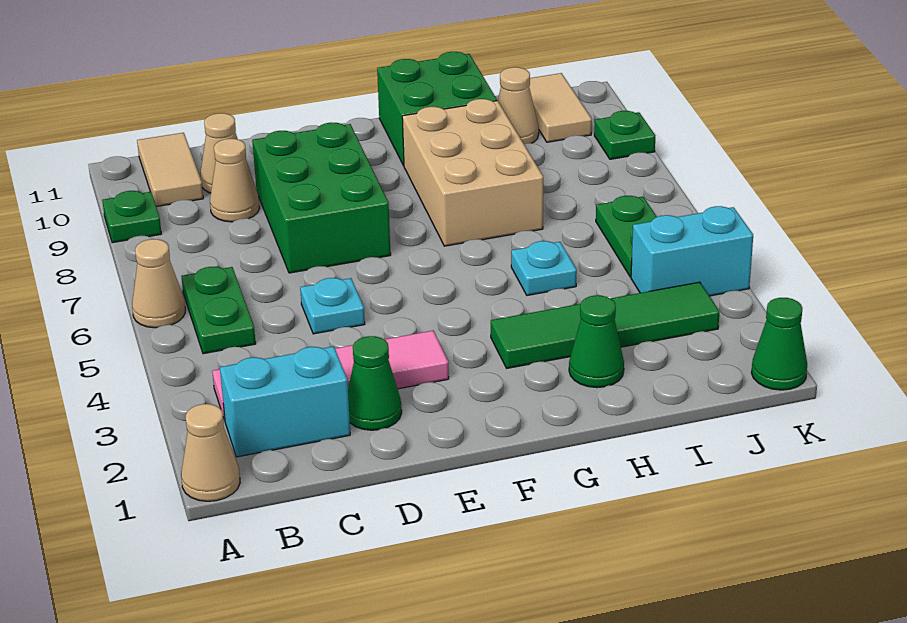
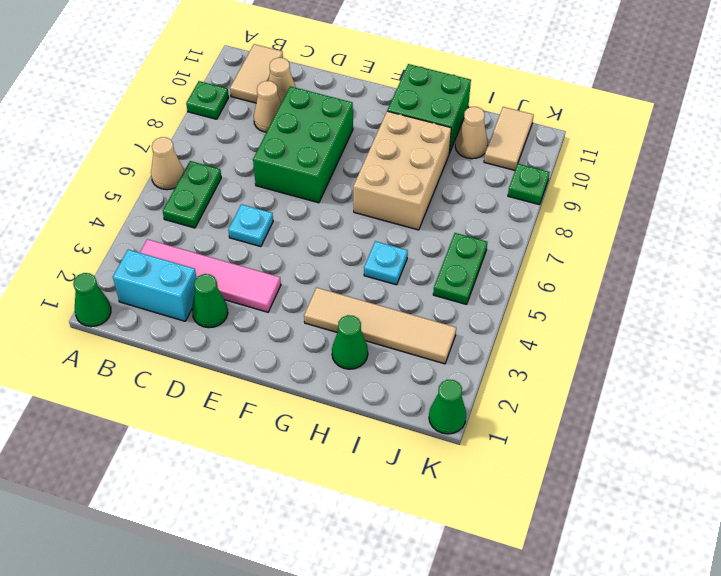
tan 1x1 cone [181,404,240,501] -> green 1x1 cone [73,273,111,327]
green 1x4 tile [491,282,720,368] -> tan 1x4 tile [304,288,456,364]
cyan 1x2 brick [631,206,753,296] -> none

